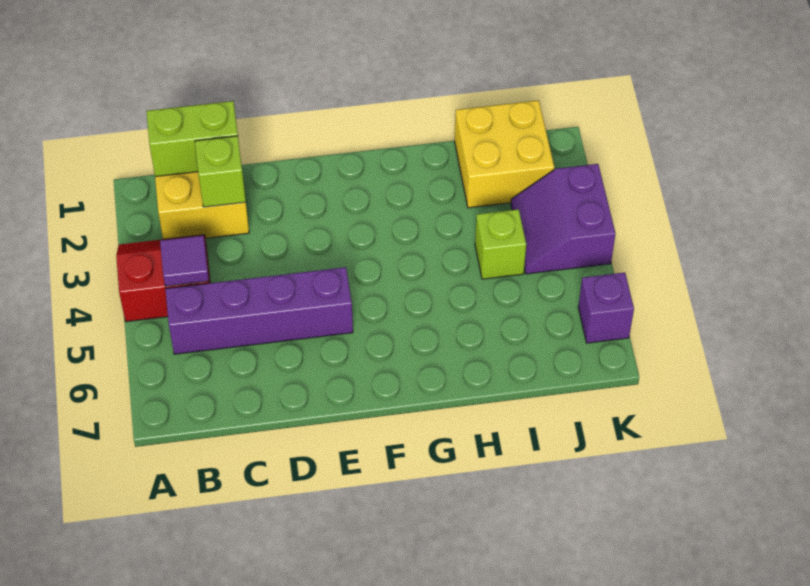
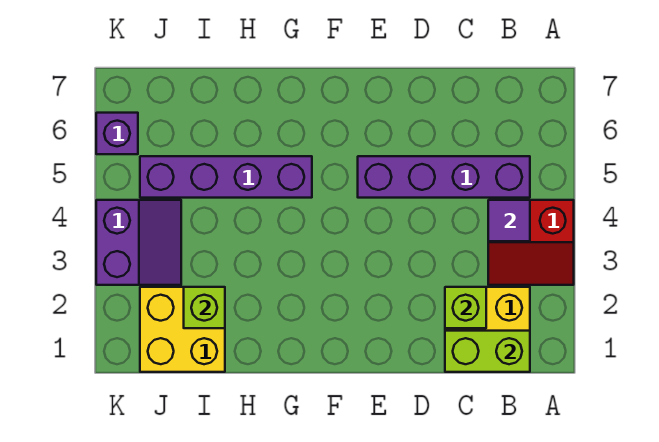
none -> purple 1x4 brick [140,156,312,198]
lime 1x1 brick [475,209,526,279] -> lime 1x1 brick moved to [184,287,225,328]

